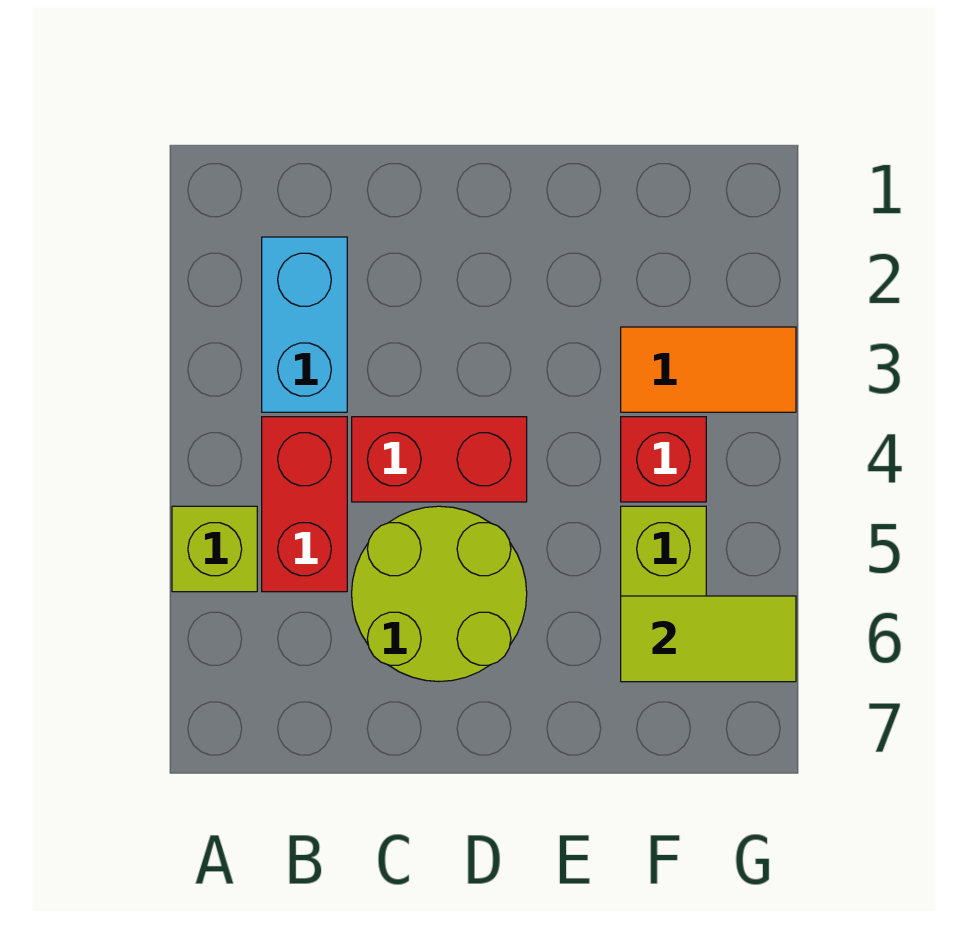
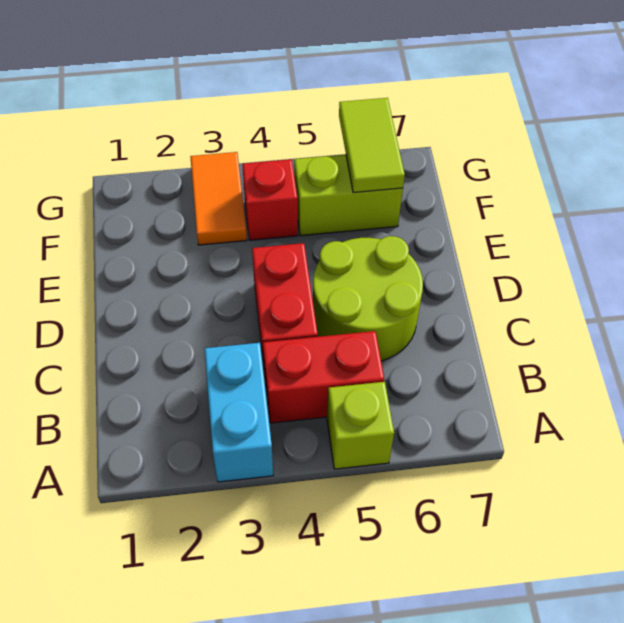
cyan 1x2 brick [262,237,347,412] -> cyan 1x2 brick turned to [205,343,273,482]

